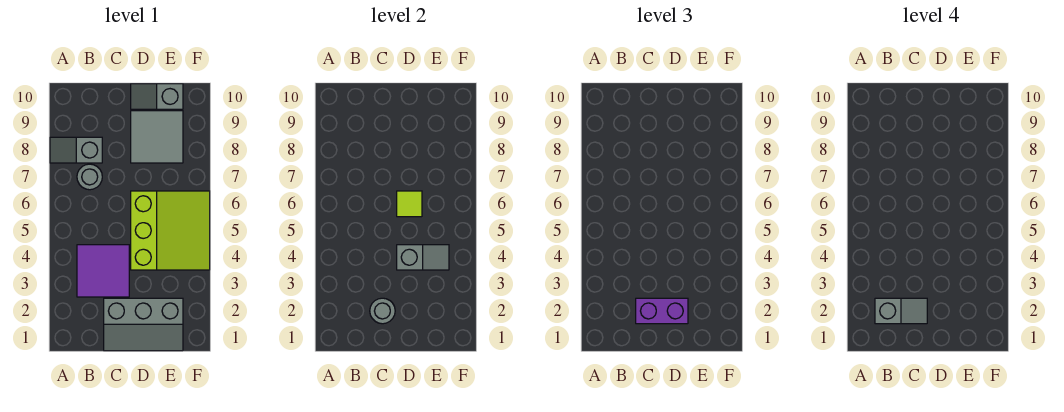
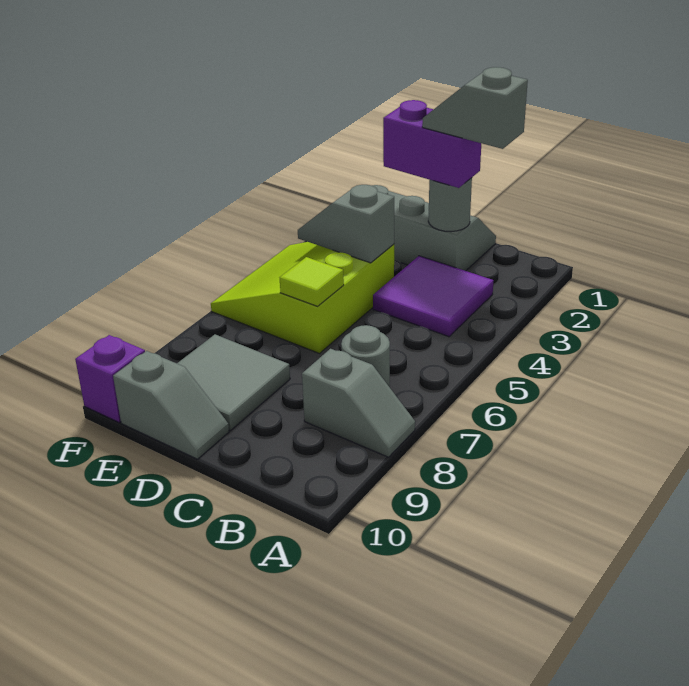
none -> purple 1x1 brick [75,335,145,422]

